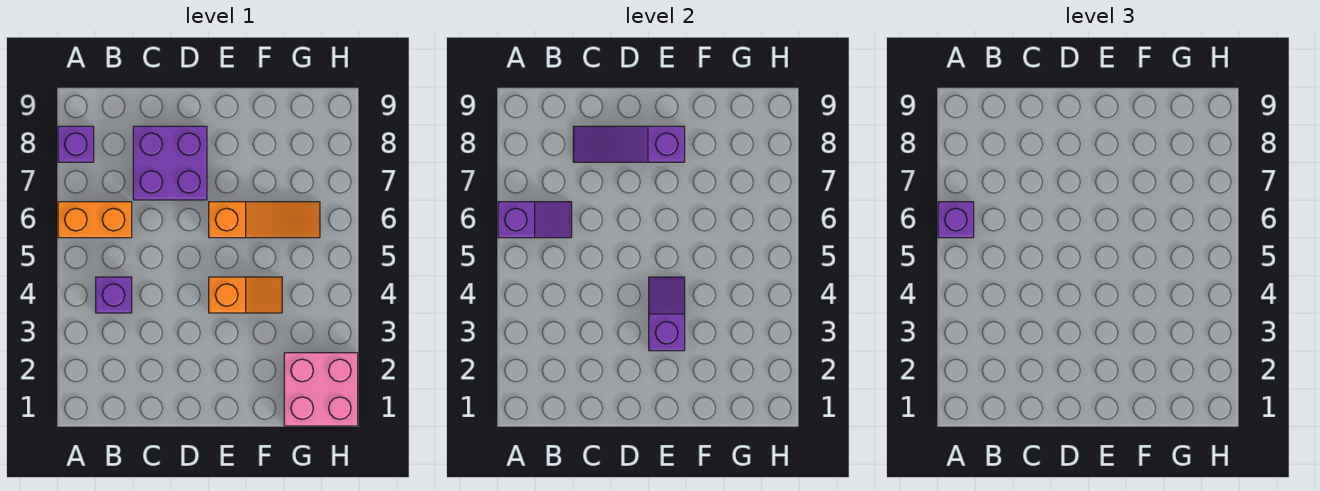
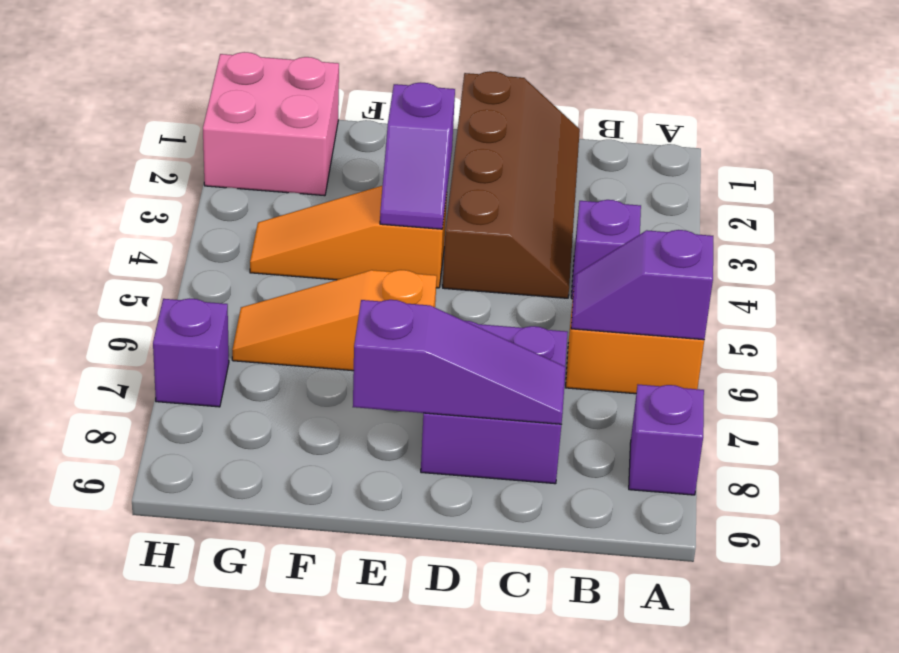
purple 1x1 brick [938,202,974,238] -> purple 1x1 brick moved to [153,298,229,407]
none -> brown 2x4 slope [443,71,580,298]
orange 1x2 slope [209,277,282,313] -> orange 1x3 slope [250,186,447,288]

